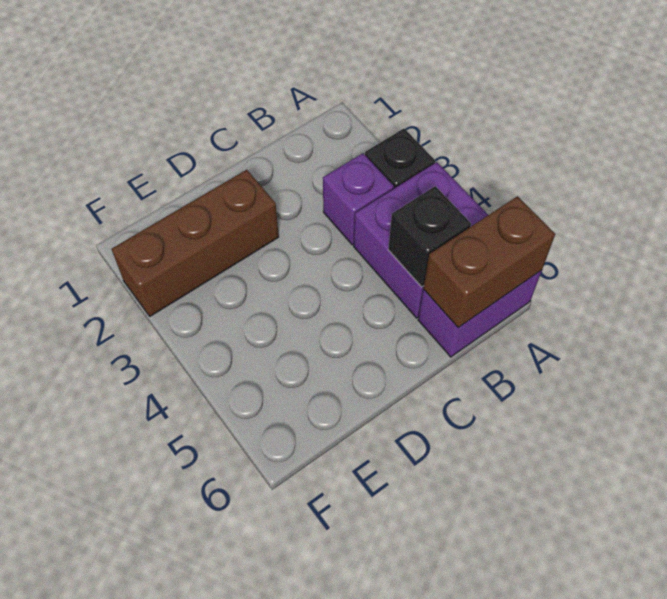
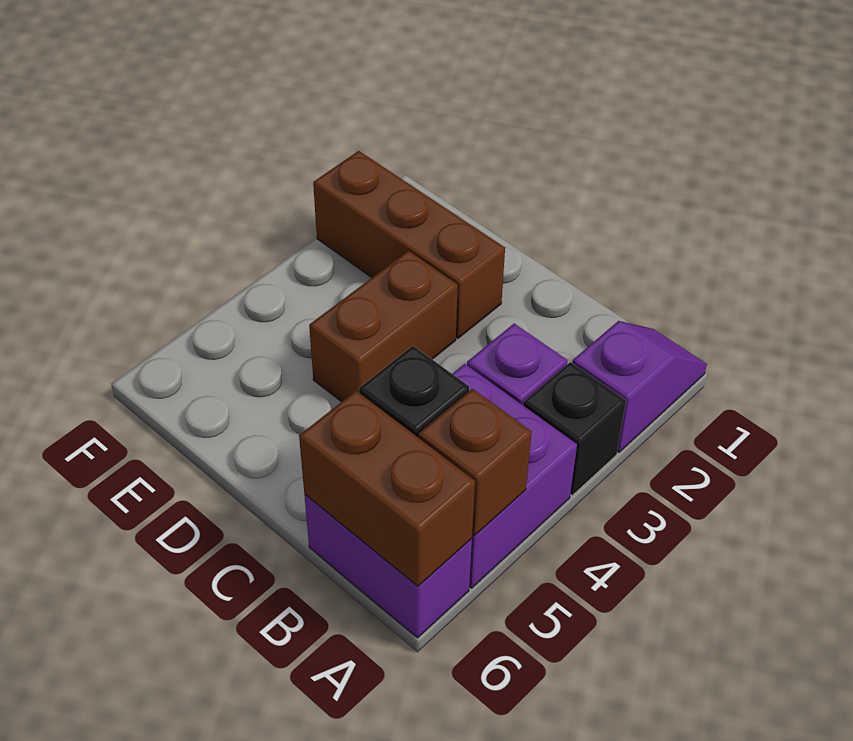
none -> purple 1x2 slope [572,321,707,452]
none -> brown 1x1 brick [418,389,532,535]
none -> brown 1x2 brick [309,251,458,402]

